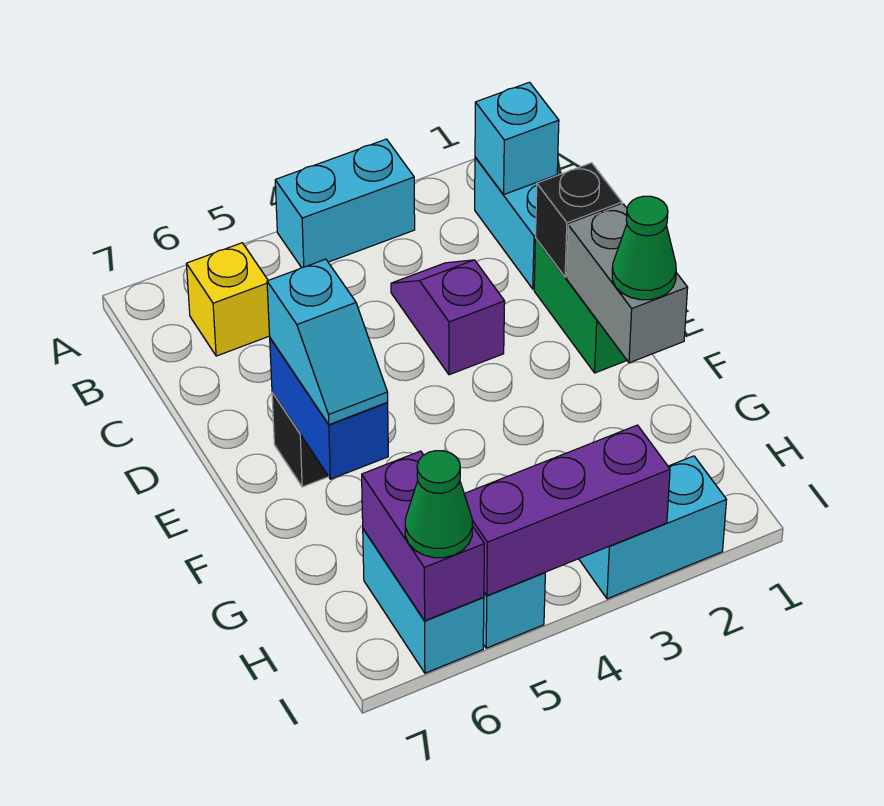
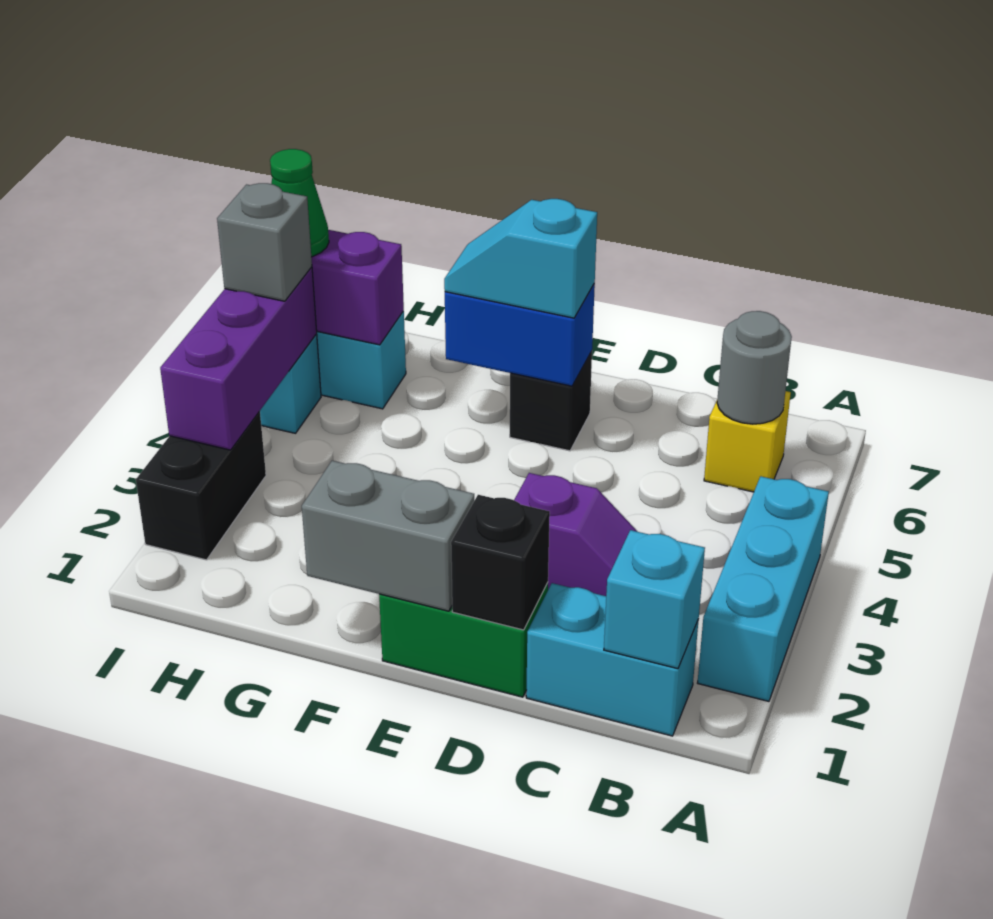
cyan 1x2 brick [275,139,415,268] -> cyan 1x3 brick [698,476,829,701]
none -> grey 1x1 round brick [717,311,792,424]
green 1x1 cone [612,196,676,300] -> none
cyan 1x2 brick [579,456,726,599] -> black 1x2 brick [136,411,266,560]
none -> grey 1x1 brick [217,183,312,301]

